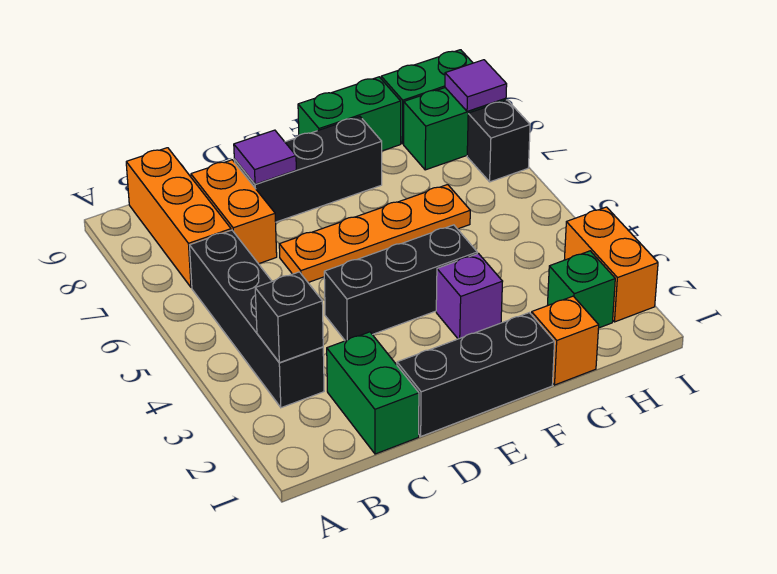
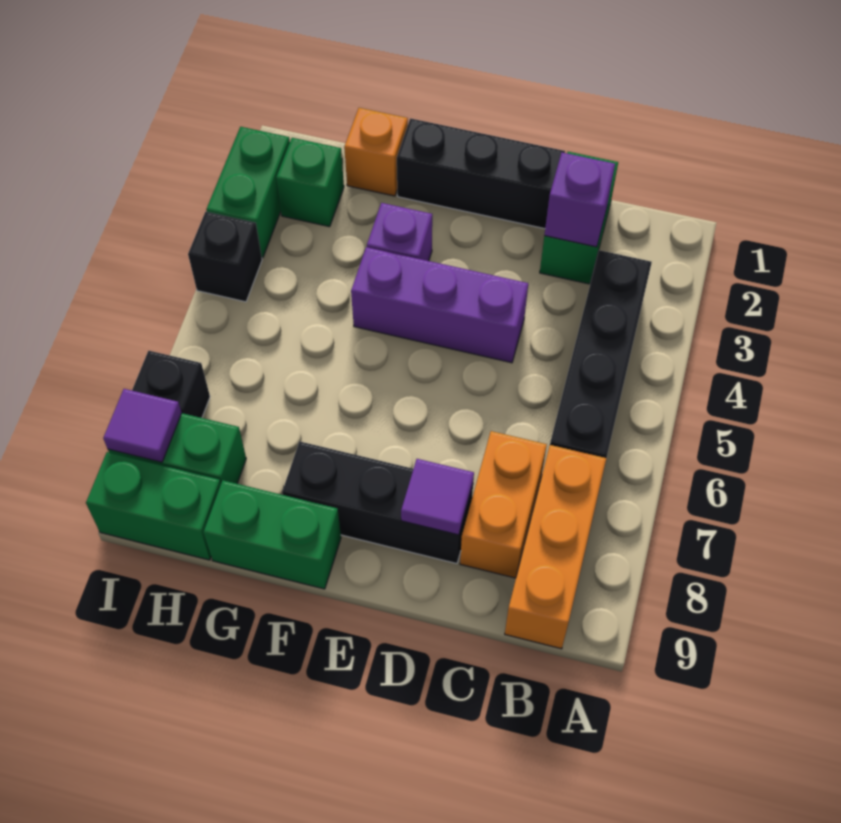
black 1x1 brick [255,272,323,363] -> black 1x1 brick moved to [188,212,262,302]
none -> purple 1x1 brick [544,153,615,247]
black 1x3 brick [324,225,477,341] -> purple 1x3 brick [351,247,528,363]
orange 1x4 plate [279,185,470,282] -> none
orange 1x2 brick [564,207,658,322] -> green 1x2 brick [206,127,290,258]

